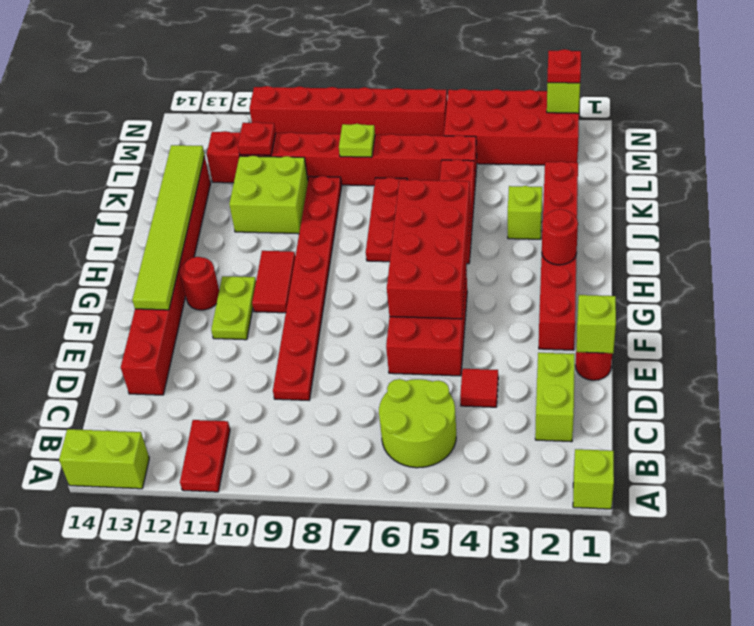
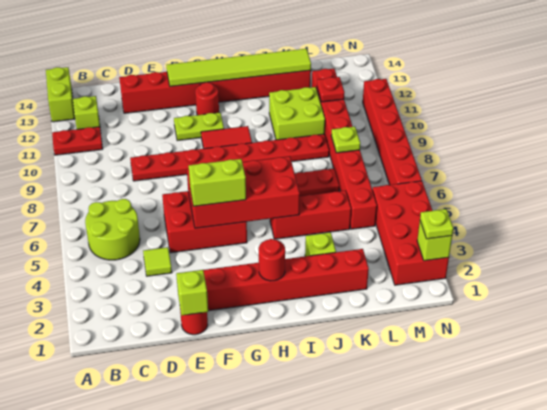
lime 1x1 brick [573,449,614,509] -> lime 1x1 brick moved to [73,96,100,129]
lime 1x2 brick [535,353,575,442] -> lime 1x2 brick moved to [189,159,246,206]
red 1x1 tile [460,369,498,407] -> lime 1x1 tile [143,247,172,276]
red 1x1 plate [547,49,581,83] -> lime 1x1 plate [420,209,453,239]

